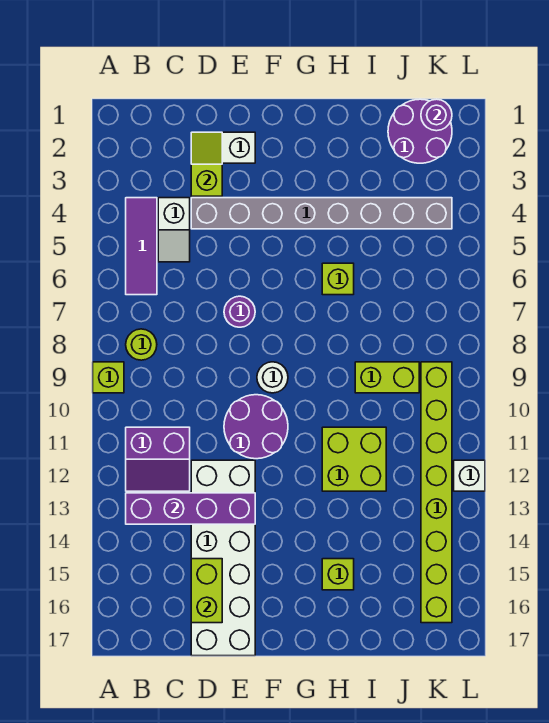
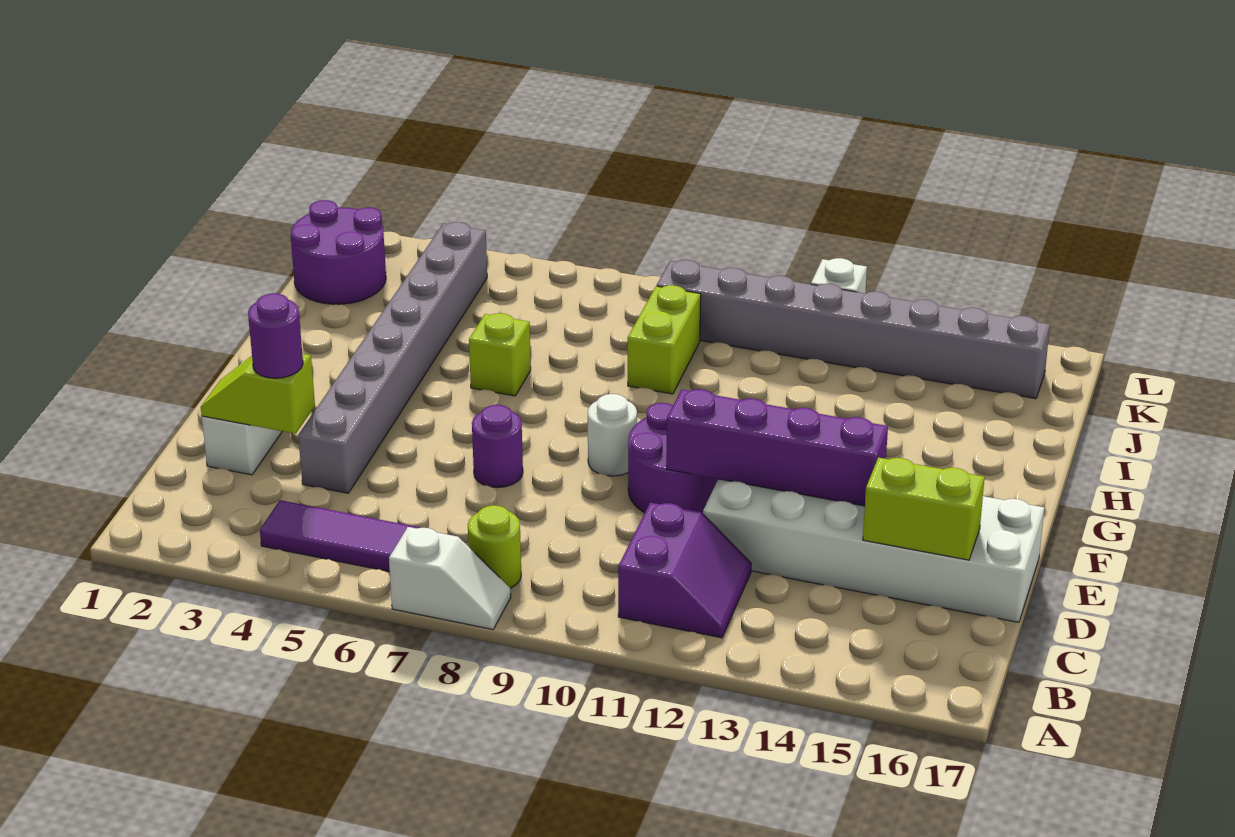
lime 1x1 brick [93,362,124,393] -> none
purple 1x4 brick [126,493,255,524] -> purple 1x4 brick turned to [666,389,888,506]
white 1x2 slope [158,198,190,262] -> white 1x2 slope moved to [389,527,511,629]
lime 2x2 brick [322,427,386,491] -> none
lime 1x1 brick [322,559,354,590] -> none
purple 1x1 round brick [421,99,452,131] -> purple 1x1 round brick moved to [248,293,303,378]
lime 1x8 brick [421,362,452,623] -> grey 1x8 brick [657,260,1050,399]

